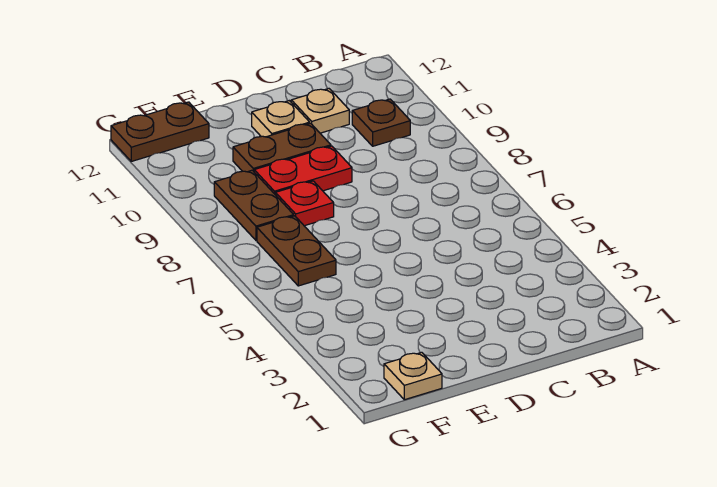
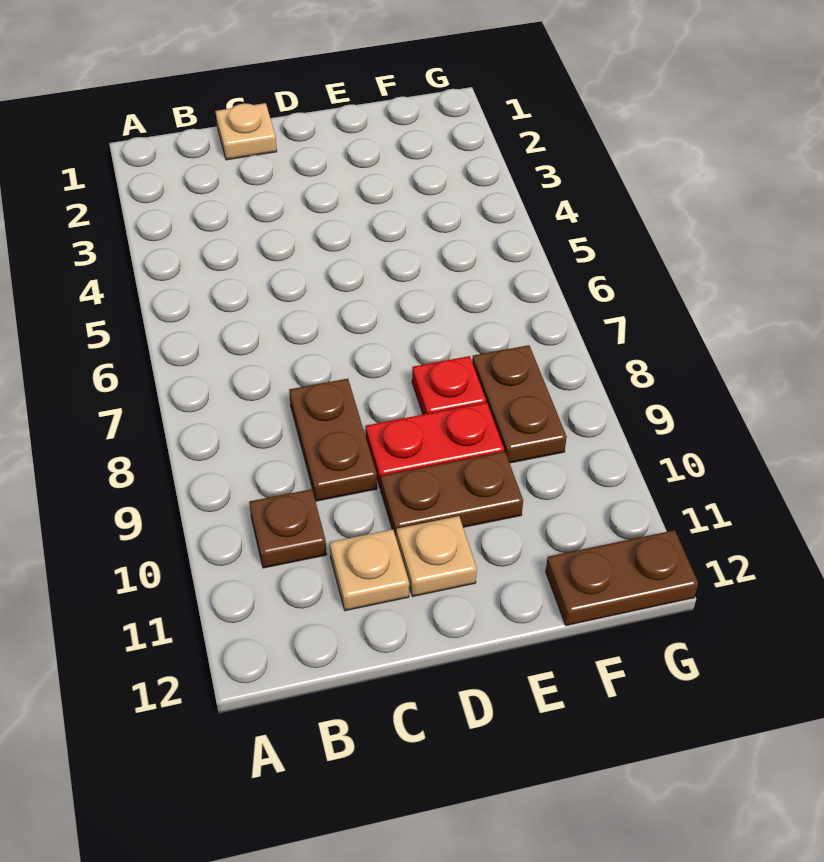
tan 1x1 plate [384,352,442,400] -> tan 1x1 plate moved to [215,103,277,160]
brown 1x2 plate [257,216,336,286] -> brown 1x2 plate moved to [289,379,377,501]

